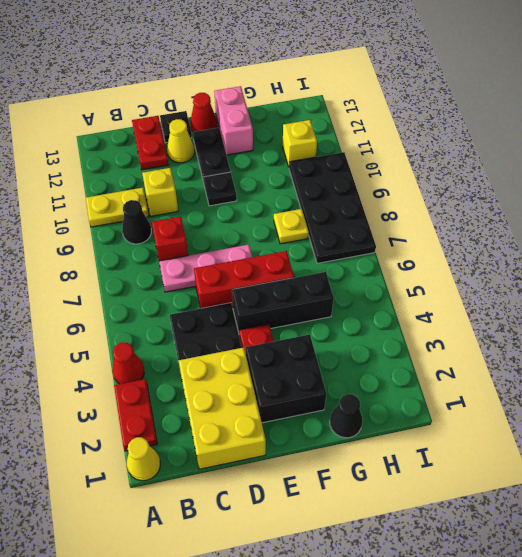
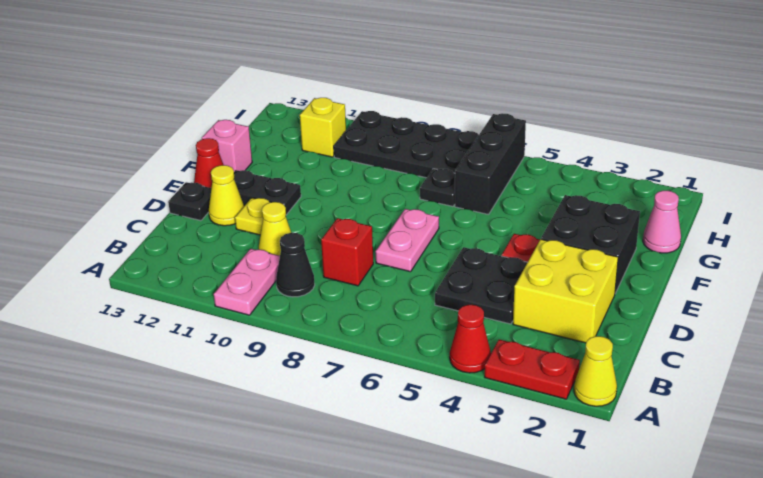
yellow 1x2 plate [86,188,149,227] -> pink 1x2 plate [214,249,280,315]
yellow 2x3 brick [178,347,266,469] -> yellow 2x2 brick [513,239,618,343]
pink 1x3 plate [159,245,252,292] -> pink 1x2 plate [376,209,439,272]
yellow 1x1 brick [142,168,178,216] -> yellow 1x1 cone [259,202,291,256]
red 1x2 plate [132,116,168,170] -> none
red 1x3 brick [194,251,294,308] -> none
black 1x3 brick [232,272,334,332] -> black 1x3 brick moved to [455,113,526,214]
black 1x1 plate [203,172,237,206] -> black 1x1 plate moved to [420,169,455,206]
pink 1x2 brick [214,86,253,155] -> pink 1x1 brick [202,120,252,172]
black 1x1 cone [330,394,363,438] -> pink 1x1 cone [643,191,681,253]
yellow 1x1 plate [274,209,309,244] -> yellow 1x1 plate moved to [235,198,271,235]

